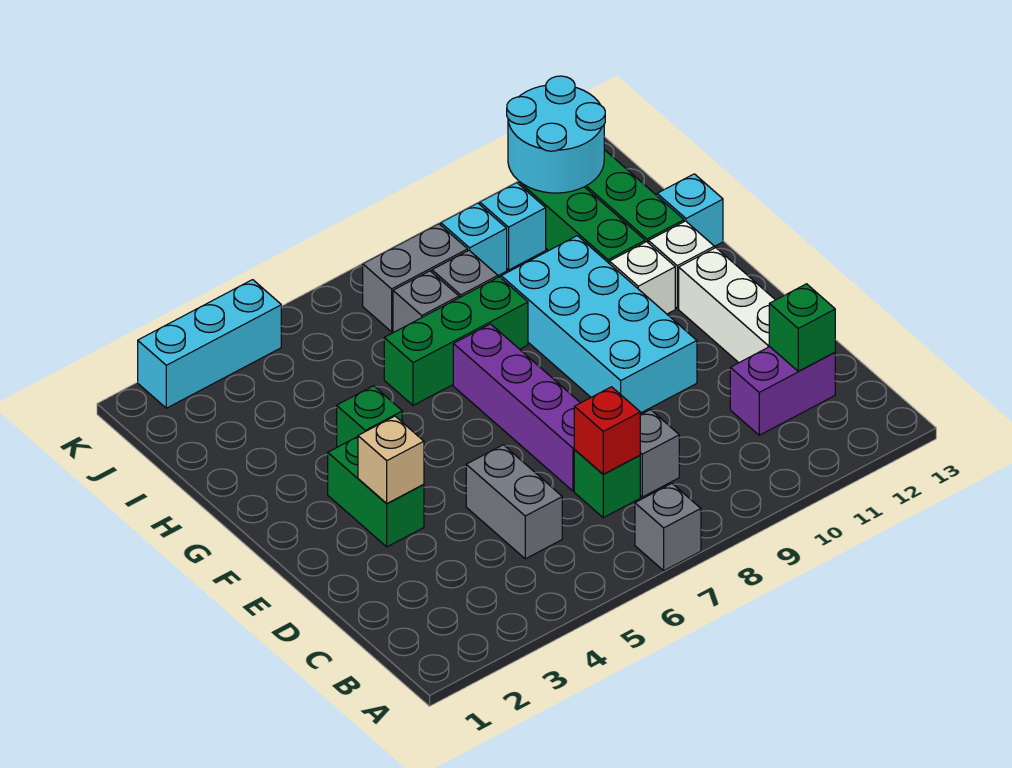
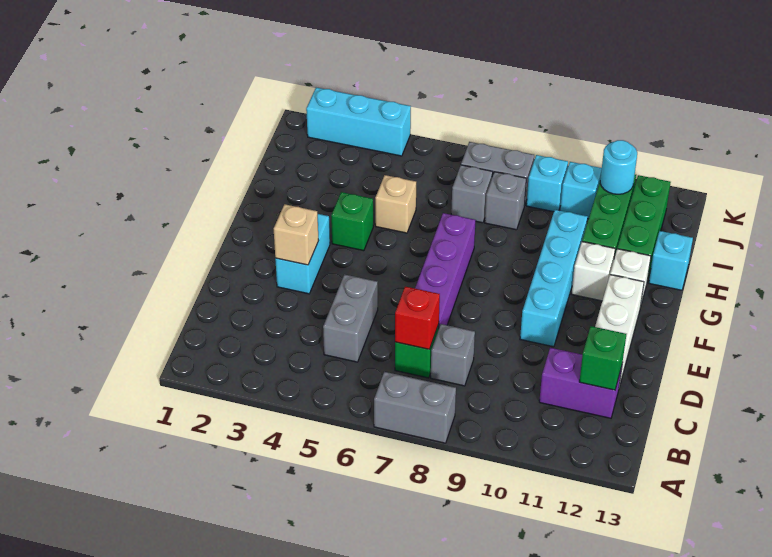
grey 1x1 brick [635,483,701,571] -> grey 1x2 brick [374,372,456,443]
green 1x2 brick [328,437,424,547] -> cyan 1x2 brick [275,214,330,294]
cyan 2x4 brick [501,236,697,413] -> cyan 1x4 brick [520,210,588,347]
none -> tan 1x1 brick [375,175,416,233]
green 1x3 brick [384,277,528,405] -> none
cyan 2x2 round brick [507,76,605,193] -> cyan 1x1 round brick [600,140,637,194]

